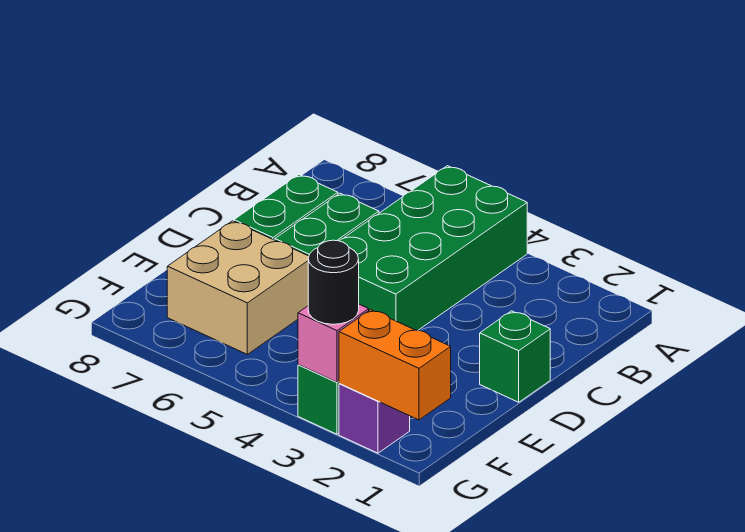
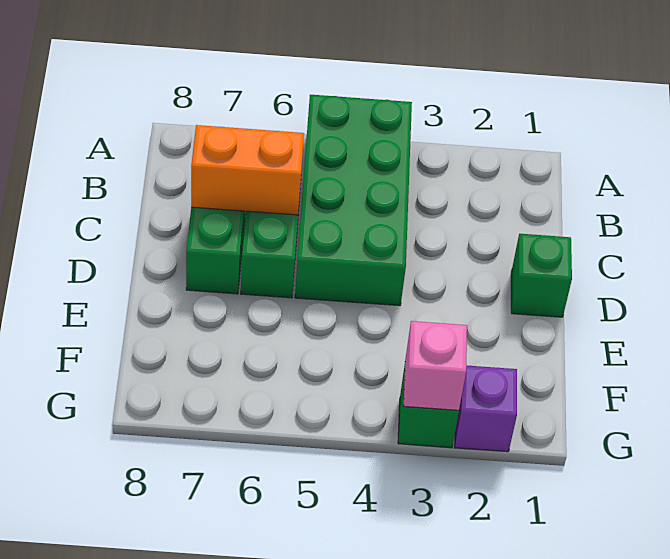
tan 2x2 brick [167,221,309,354] -> none
orange 1x2 brick [339,310,451,420] -> orange 1x2 brick moved to [191,125,304,215]
black 1x1 round brick [308,240,359,324] -> none

